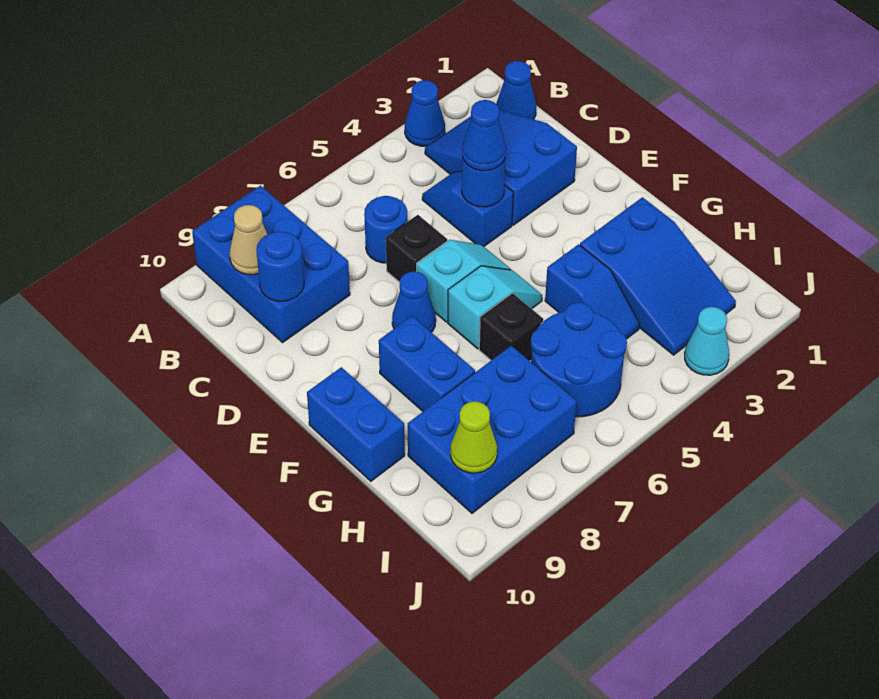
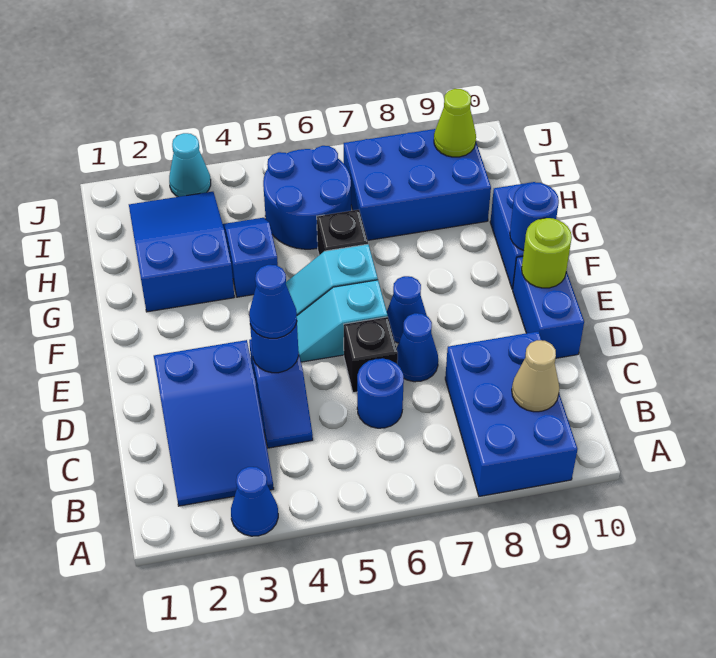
blue 1x1 cone [496,61,536,119] -> blue 1x1 cone moved to [397,313,438,382]
blue 1x1 round brick [257,231,304,301] -> blue 1x1 round brick moved to [510,182,559,251]
none -> lime 1x1 round brick [522,218,572,288]
blue 1x2 brick [379,316,475,411] -> blue 1x2 brick moved to [513,256,584,358]

